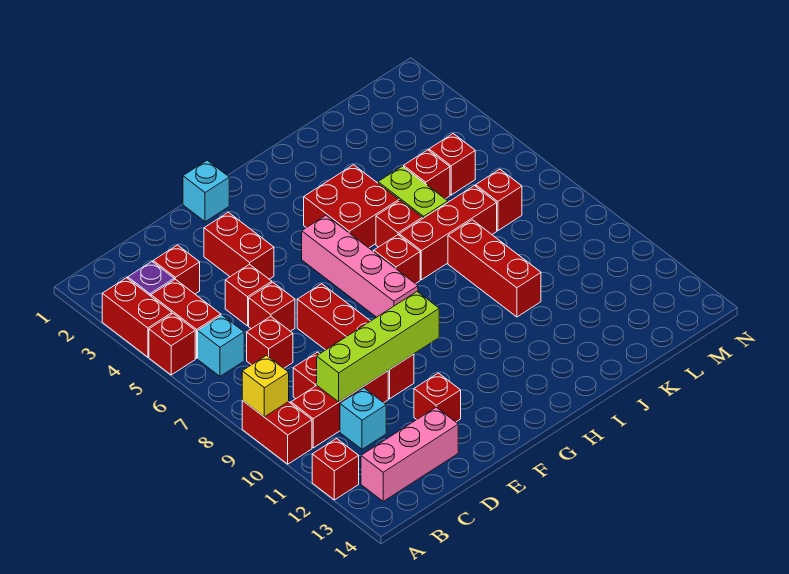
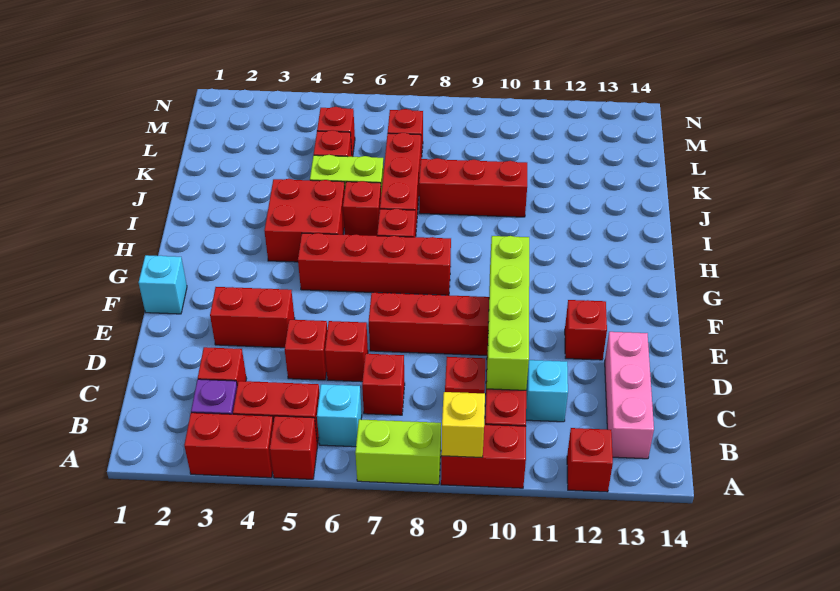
none -> lime 1x2 brick [355,419,441,485]
pink 1x4 brick [302,215,418,317] -> red 1x4 brick [298,233,451,295]

